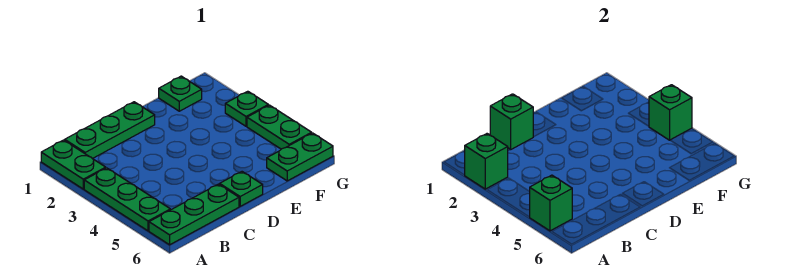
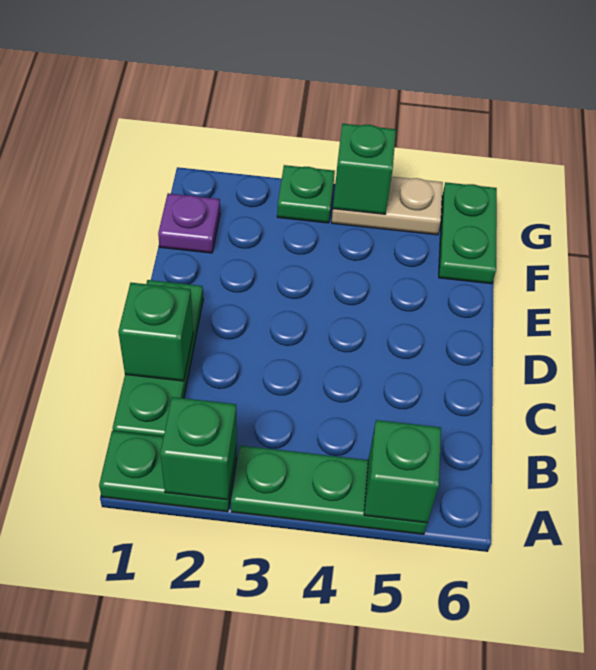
green 1x3 plate [149,184,239,245] -> none
green 1x1 plate [220,172,263,206] -> none
green 1x1 plate [159,76,202,111] -> purple 1x1 plate [158,193,220,253]
green 1x2 plate [247,105,312,149] -> tan 1x2 plate [332,177,443,235]

